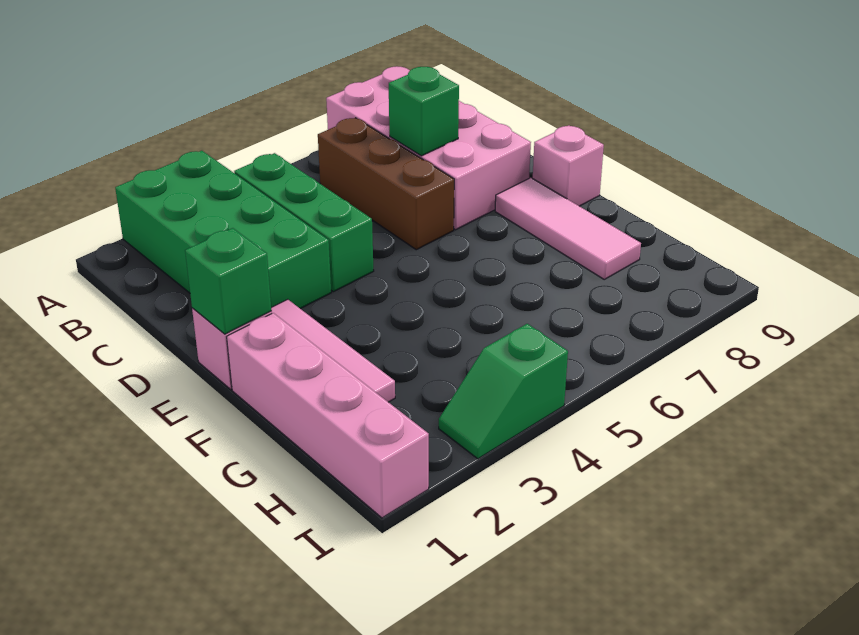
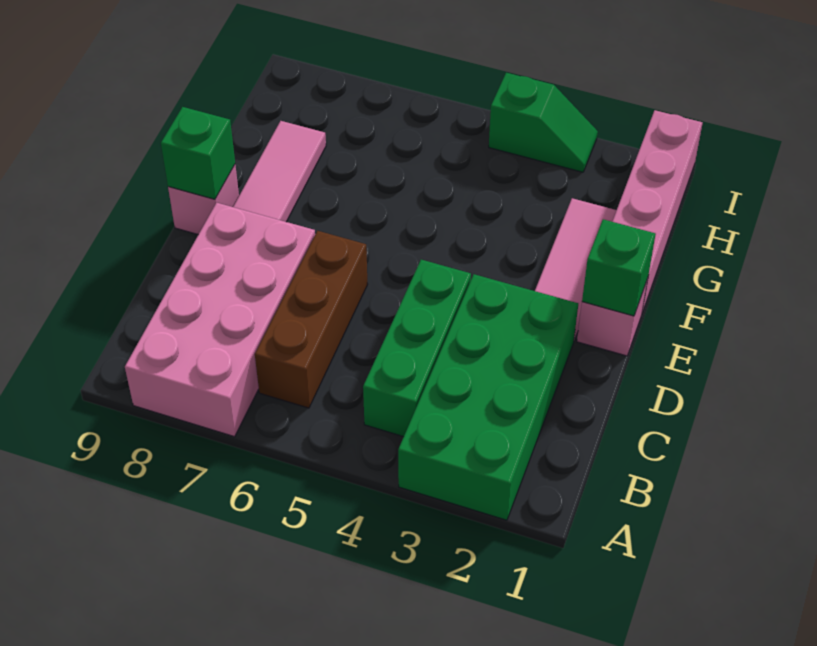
green 1x1 brick [389,67,459,156] -> green 1x1 brick moved to [161,107,235,199]

